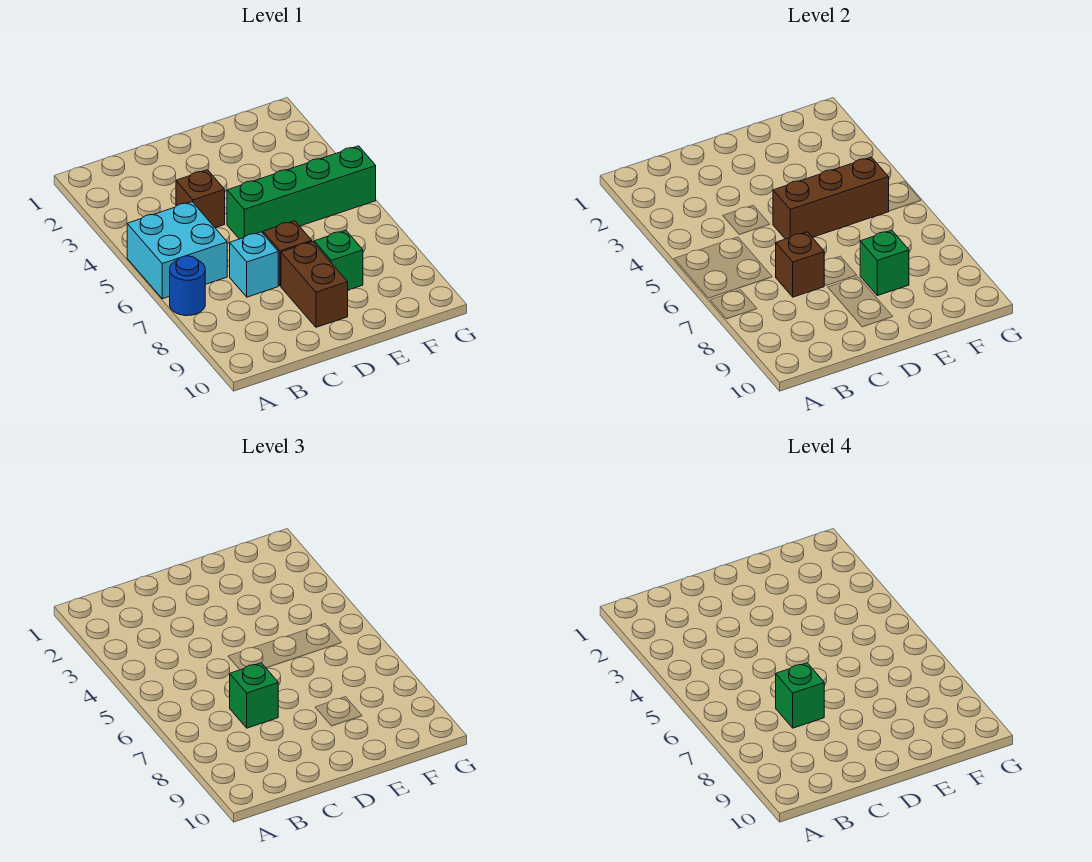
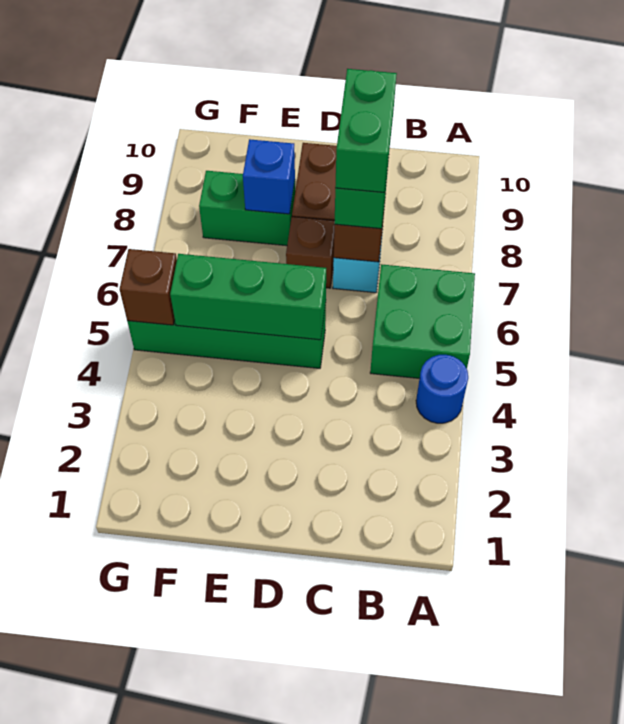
cyan 2x2 brick [127,202,227,299] -> green 2x2 brick [370,264,475,378]
blue 1x1 round brick [170,256,205,316] -> blue 1x1 round brick moved to [416,355,468,423]
brown 1x1 brick [176,170,225,228] -> brown 1x1 brick moved to [120,249,177,325]
green 1x1 brick [776,663,824,728] -> green 1x2 brick [335,69,397,193]
brown 1x3 brick [773,157,889,239] -> green 1x3 brick [170,254,326,340]
green 1x1 brick [314,230,363,290] -> green 1x2 brick [199,171,295,246]
green 1x1 brick [860,230,909,296] -> blue 1x1 brick [243,139,295,214]

